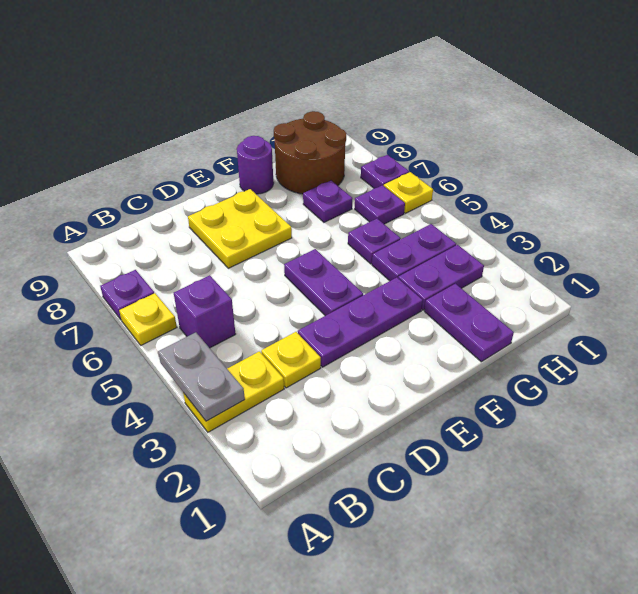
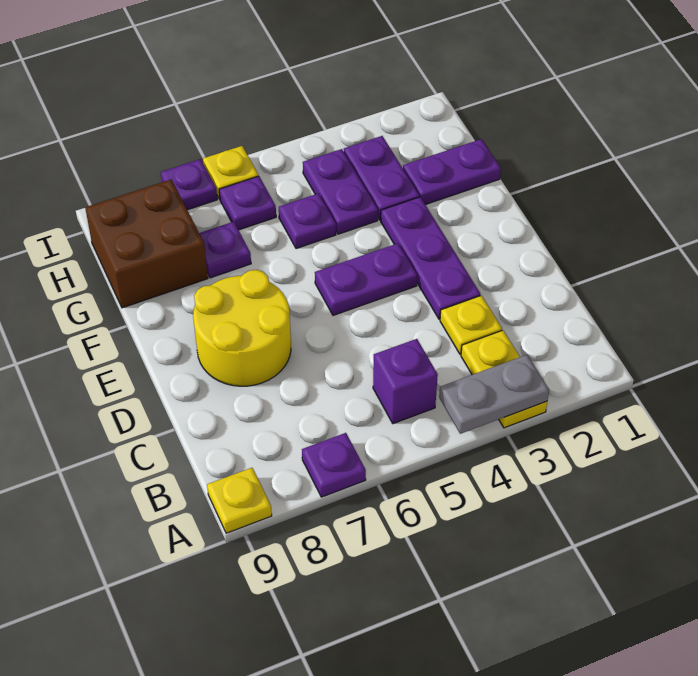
yellow 1x1 plate [119,293,177,345] -> yellow 1x1 plate moved to [207,468,272,533]
yellow 2x2 plate [188,189,292,268] -> yellow 2x2 round brick [193,270,291,386]
purple 1x1 round brick [237,136,274,194] -> none
brown 2x2 round brick [274,111,346,194] -> brown 2x2 brick [85,180,208,308]

